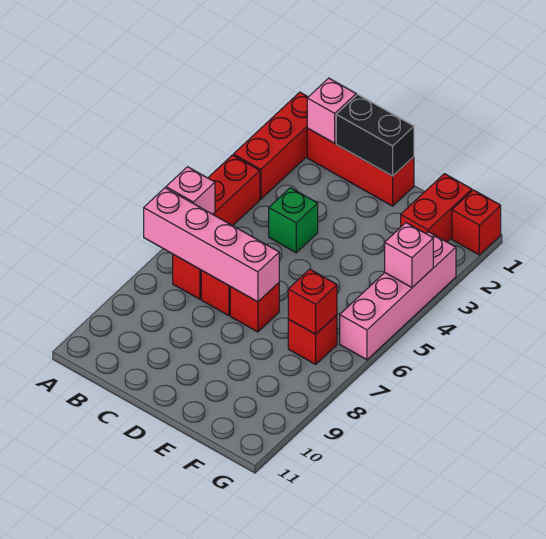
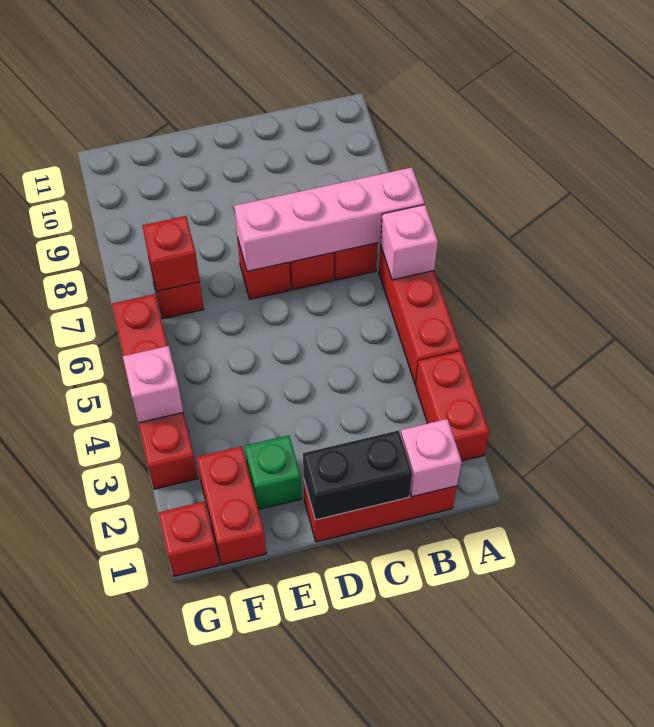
red 1x3 brick [233,92,308,199] -> red 1x2 brick [416,351,489,461]
green 1x1 brick [269,188,318,253] -> green 1x1 brick moved to [244,435,302,510]
pink 1x4 brick [340,232,456,360] -> red 1x4 brick [112,294,198,489]

